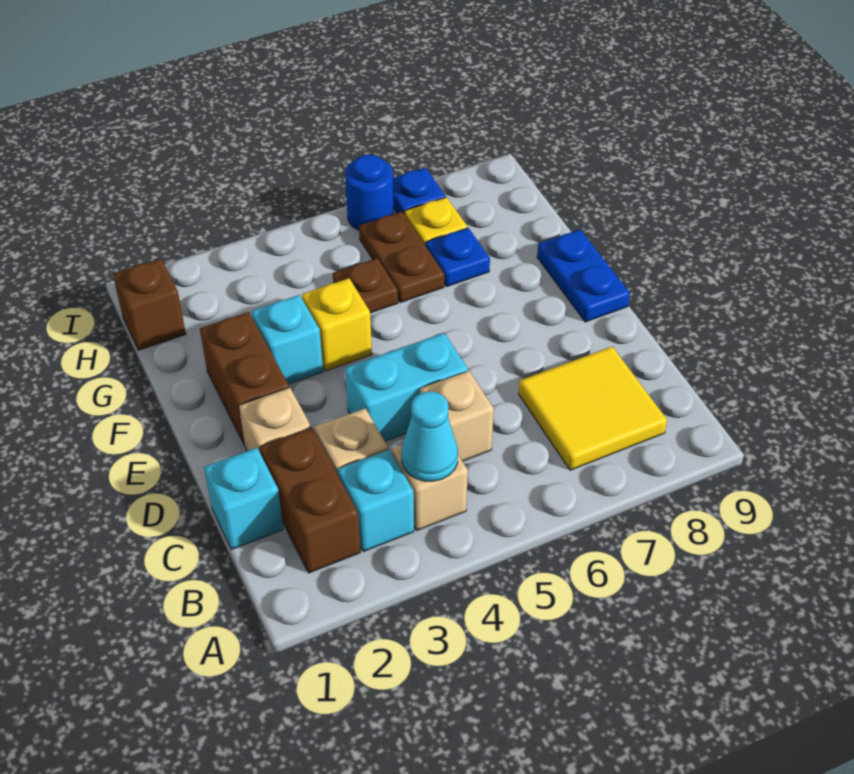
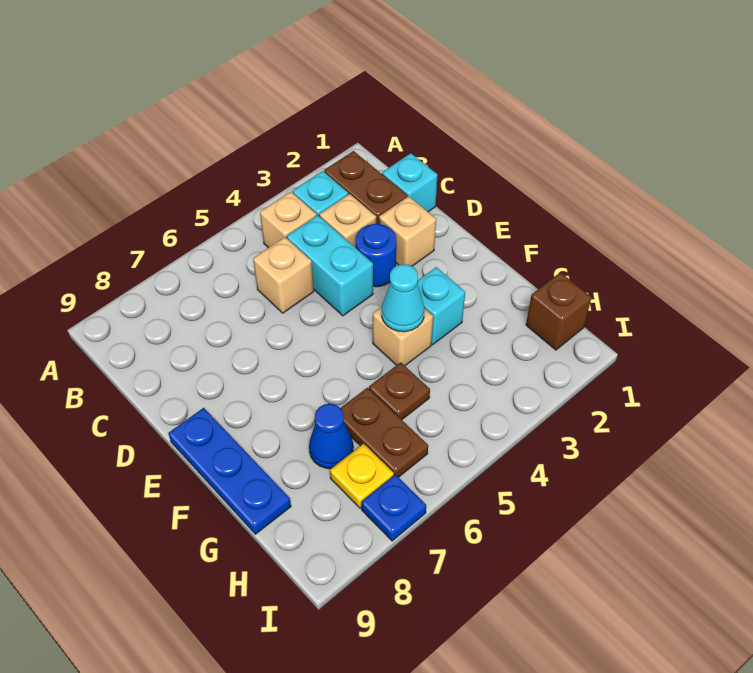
cyan 1x1 cone [401,391,458,481] -> cyan 1x1 cone moved to [382,264,424,332]
yellow 2x2 tile [519,347,667,470] -> none
cyan 1x2 brick [345,333,468,441] -> cyan 1x2 brick turned to [287,215,373,316]
brown 1x2 brick [200,312,289,445] -> none
blue 1x2 plate [537,229,630,322] -> blue 1x3 plate [168,408,291,534]
yellow 1x1 brick [302,278,372,371] -> tan 1x1 brick [373,307,433,366]
blue 1x1 plate [426,228,490,287] -> blue 1x1 cone [309,404,353,469]
blue 1x1 round brick [345,155,394,230] -> blue 1x1 round brick moved to [356,224,396,287]

